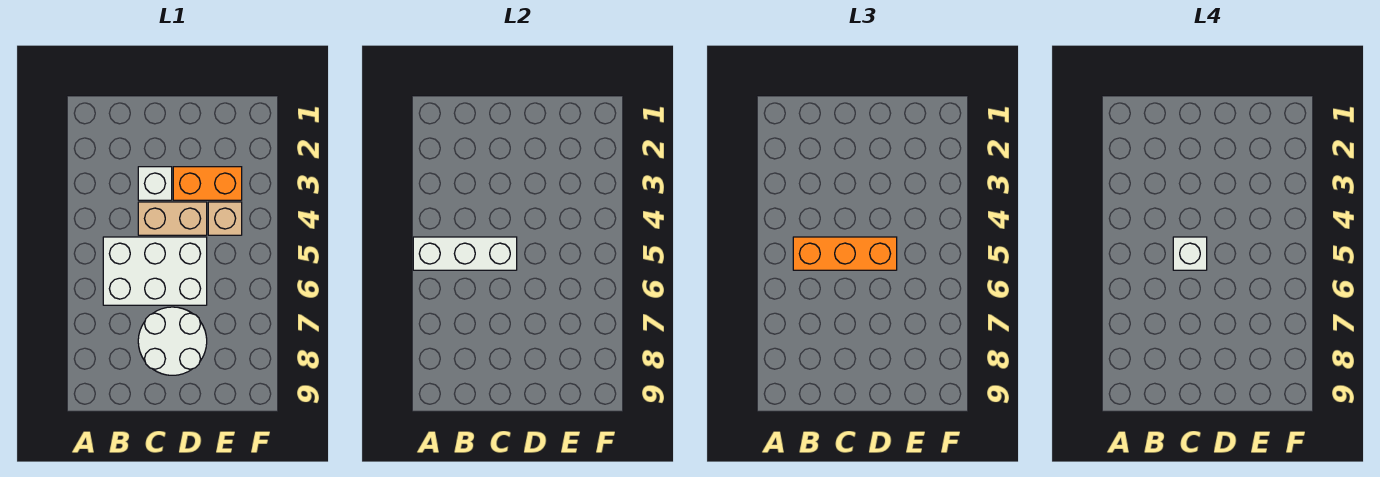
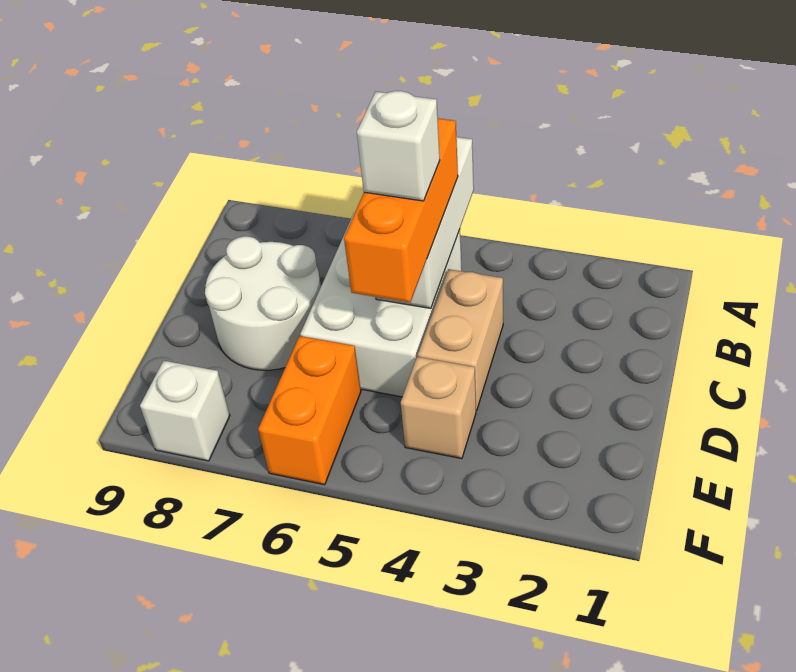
white 1x1 brick [138,167,172,200] -> white 1x1 brick moved to [140,361,230,461]
orange 1x2 brick [173,167,242,200] -> orange 1x2 brick moved to [258,336,361,485]

